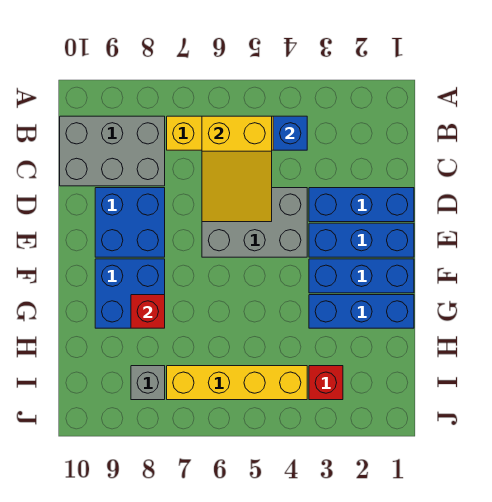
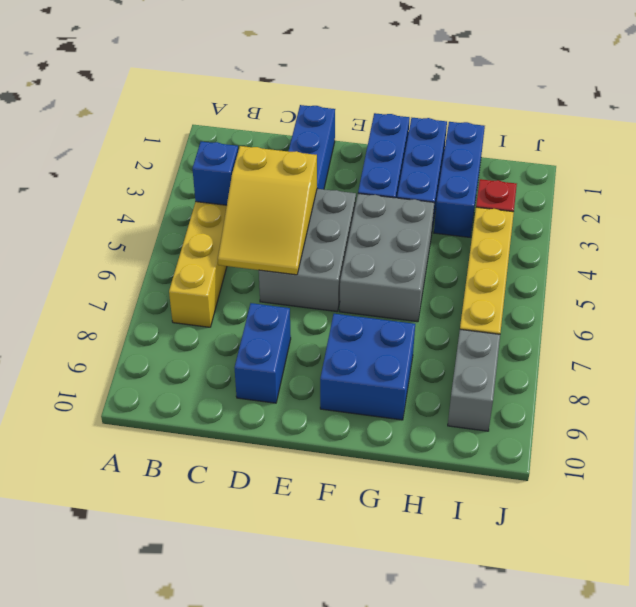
yellow 2x3 slope [202,116,272,222] -> yellow 2x3 slope turned to [218,146,317,275]
grey 2x3 brick [60,116,165,186] -> grey 2x3 brick moved to [340,194,434,322]
blue 2x2 brick [95,188,165,257] -> blue 1x2 brick [234,303,291,403]
blue 1x3 brick [309,223,414,257] -> blue 1x3 brick moved to [434,122,485,237]
red 1x1 brick [131,295,165,328] -> none
grey 1x1 brick [131,366,165,400] -> grey 1x2 brick [448,329,500,431]

